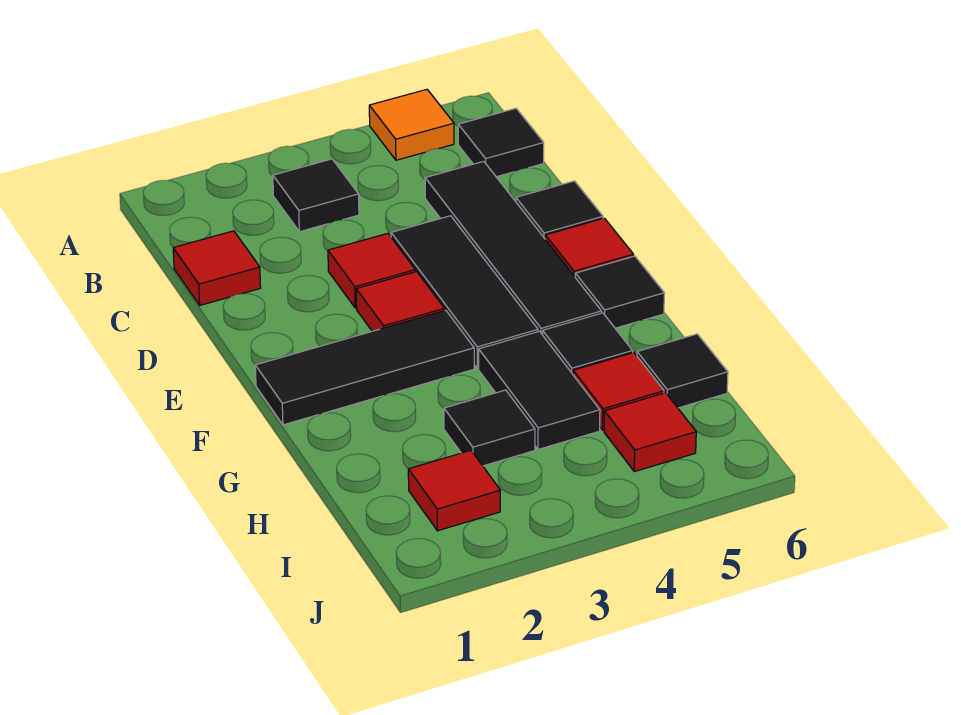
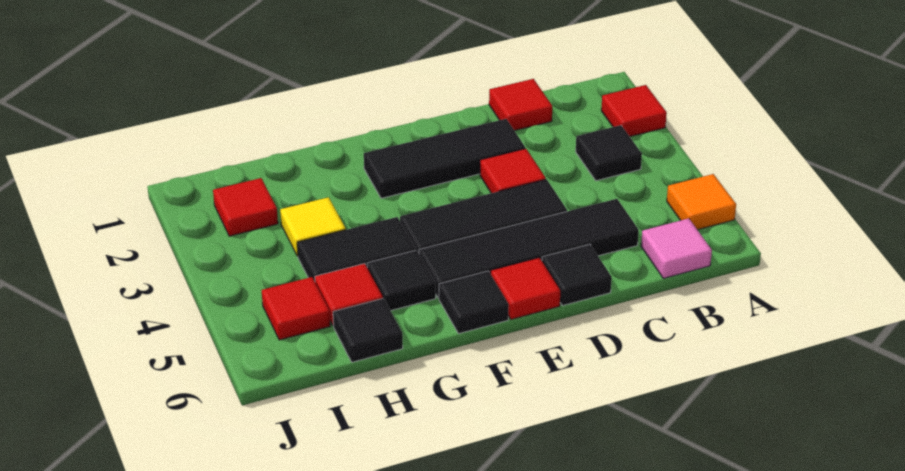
black 1x1 tile [458,108,544,177] -> pink 1x1 tile [641,218,712,278]
red 1x1 tile [356,272,445,331] -> red 1x1 tile moved to [601,85,667,137]
black 1x3 tile [255,310,474,425] -> black 1x3 tile turned to [364,119,525,198]
black 1x1 tile [444,390,535,466] -> yellow 1x1 tile [280,197,346,256]

